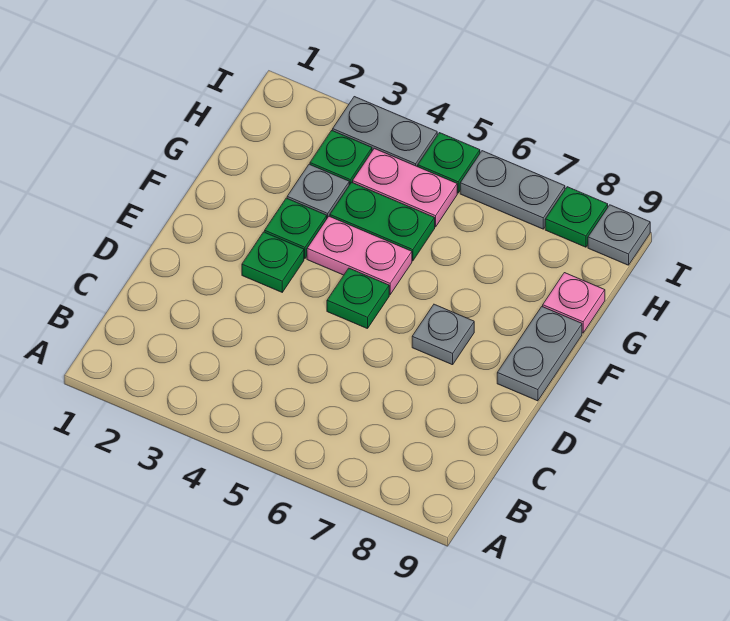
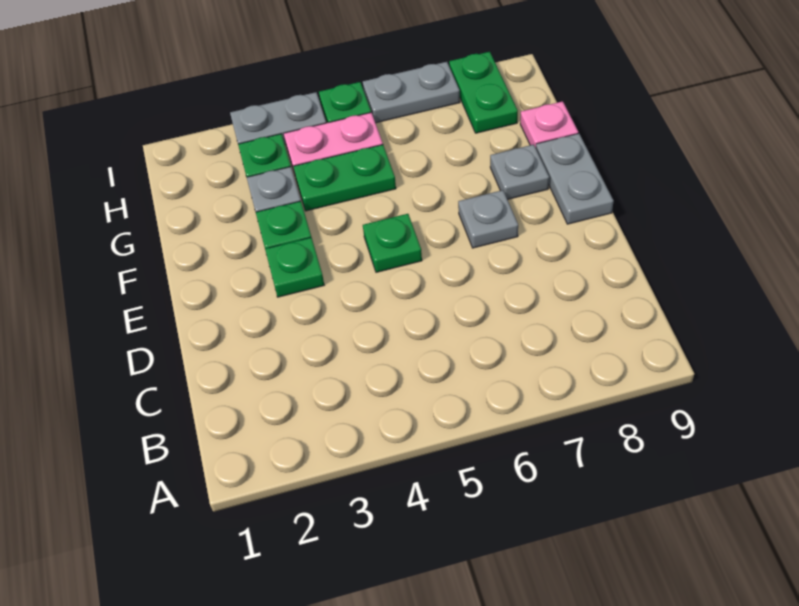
pink 1x2 plate [307,216,412,295] -> none
green 1x1 plate [545,187,608,247] -> green 1x2 plate [449,52,518,133]
grey 1x1 plate [588,205,650,265] -> grey 1x1 plate moved to [490,144,549,199]

